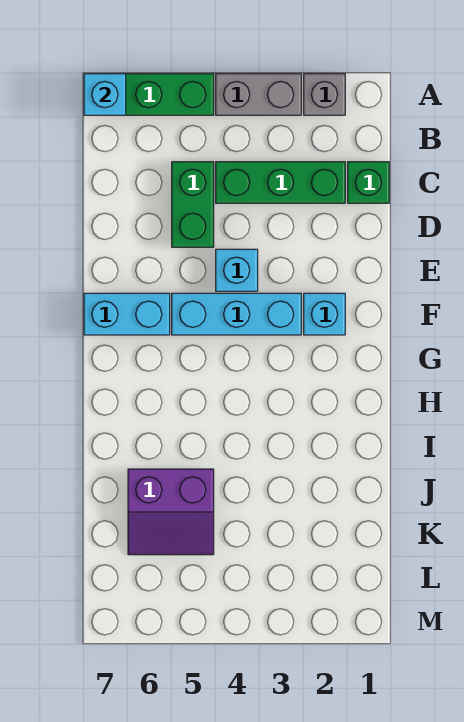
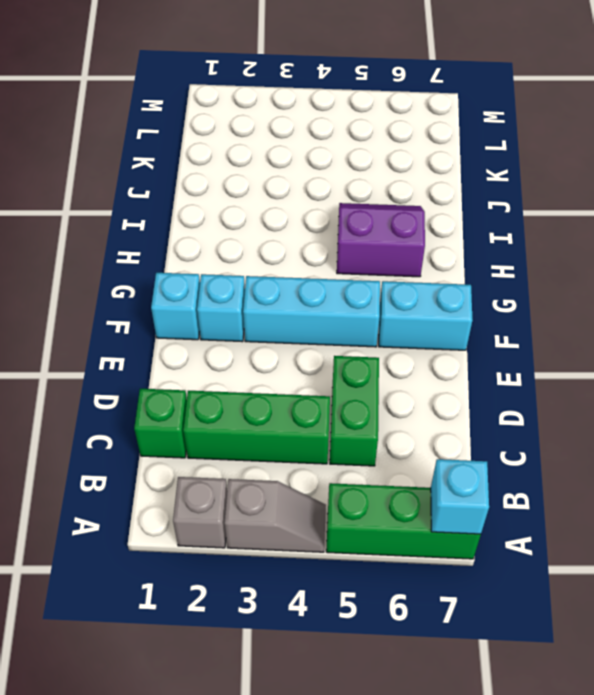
grey 1x2 brick [216,74,301,115] -> grey 1x2 slope [224,479,326,552]
cyan 1x1 brick [216,249,258,291] -> cyan 1x1 brick moved to [151,273,200,340]
purple 2x2 slope [128,469,214,555] -> purple 2x2 slope moved to [337,203,425,277]

